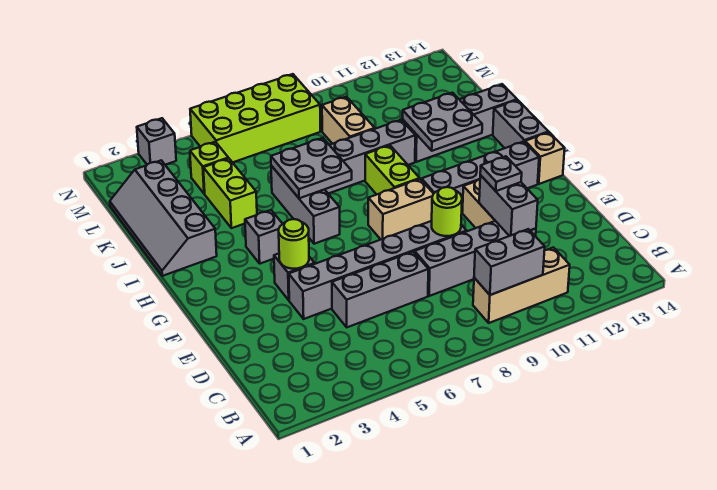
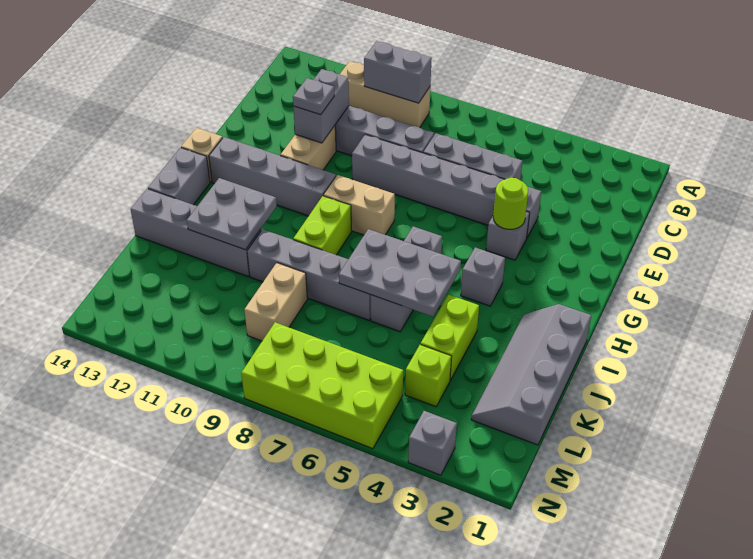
lime 1x1 round brick [432,187,462,236] -> none
grey 2x4 slope [110,160,217,276] -> grey 2x4 slope turned to [471,304,591,445]
grey 2x2 plate [271,138,352,198] -> grey 2x3 plate [339,229,461,317]

